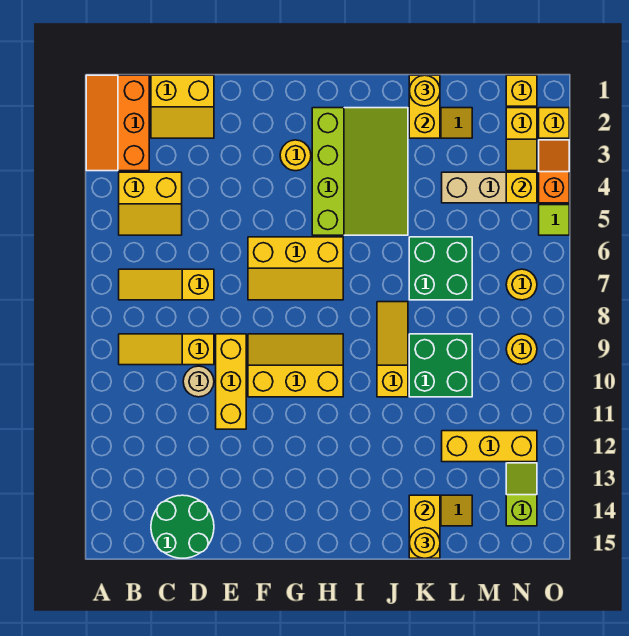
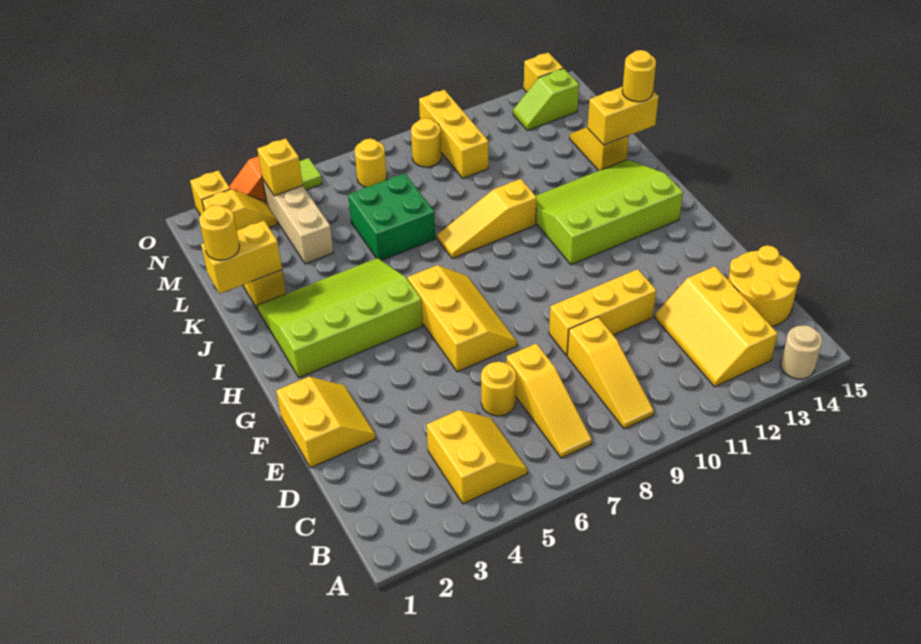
orange 2x3 slope [86,75,149,171] -> none
yellow 2x2 slope [151,75,214,138] -> yellow 2x2 slope moved to [276,377,376,468]
green 2x2 round brick [151,495,214,558] -> yellow 2x2 round brick [728,245,801,326]
tan 1x1 round brick [183,366,214,397] -> tan 1x1 round brick moved to [781,325,822,379]
yellow 2x3 slope [248,334,343,397] -> yellow 2x3 slope moved to [655,266,778,387]
yellow 1x1 round brick [280,140,311,171] -> yellow 1x1 round brick moved to [481,362,516,416]
none -> lime 3x4 slope [536,160,683,265]
green 2x2 brick [409,334,472,397] -> none
yellow 1x3 brick [442,431,537,462] -> yellow 1x3 brick moved to [419,90,488,178]
yellow 1x1 brick [506,75,537,106] -> yellow 1x1 brick moved to [524,53,563,92]

